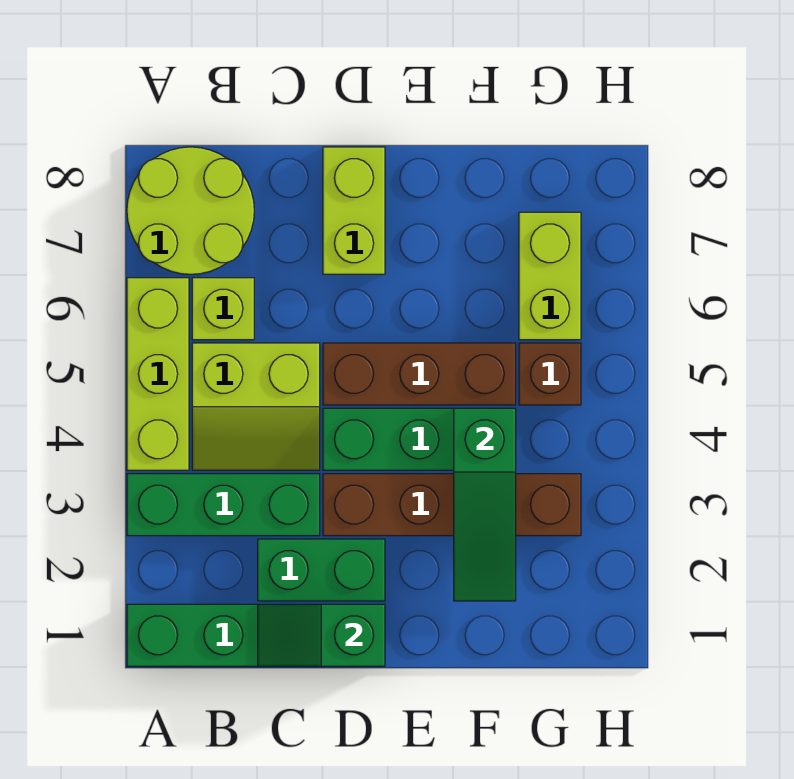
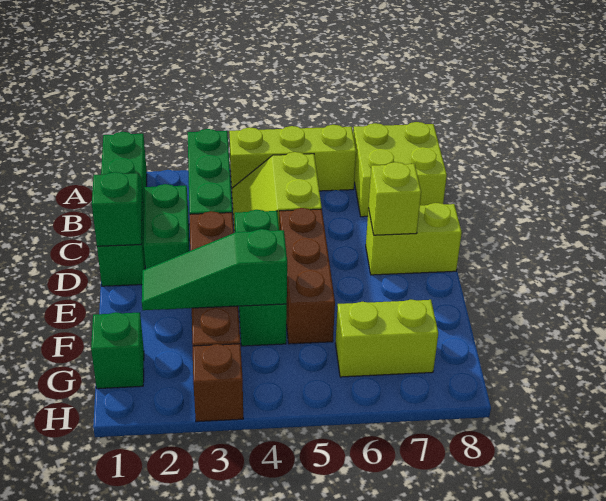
lime 2x2 round brick [127,147,254,274] -> lime 2x2 brick [353,122,447,217]
lime 1x1 brick [192,278,254,340] -> lime 1x1 brick moved to [369,162,421,235]
none -> green 1x1 brick [91,312,144,389]
brown 1x1 brick [519,343,581,405] -> brown 1x1 brick moved to [193,344,243,422]

